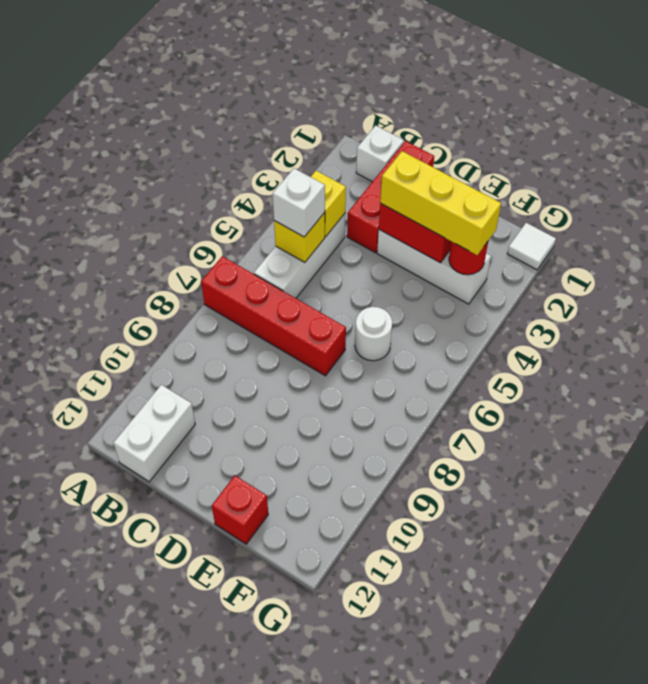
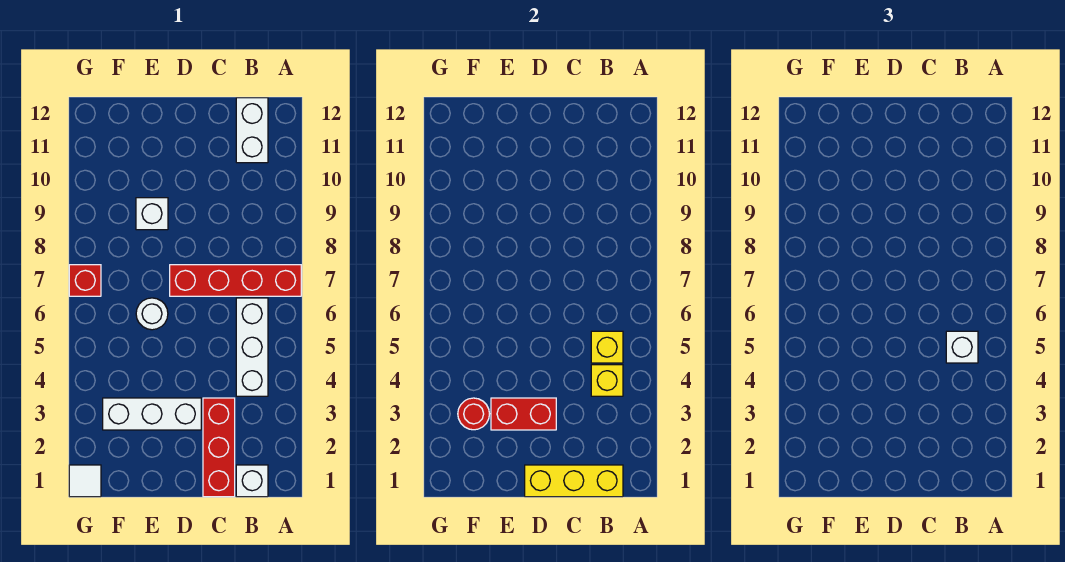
yellow 1x3 brick [380,151,501,255] -> yellow 1x3 brick moved to [525,465,623,497]
none -> white 1x1 brick [136,198,168,230]
red 1x1 brick [212,476,268,544] -> red 1x1 brick moved to [69,265,101,296]

